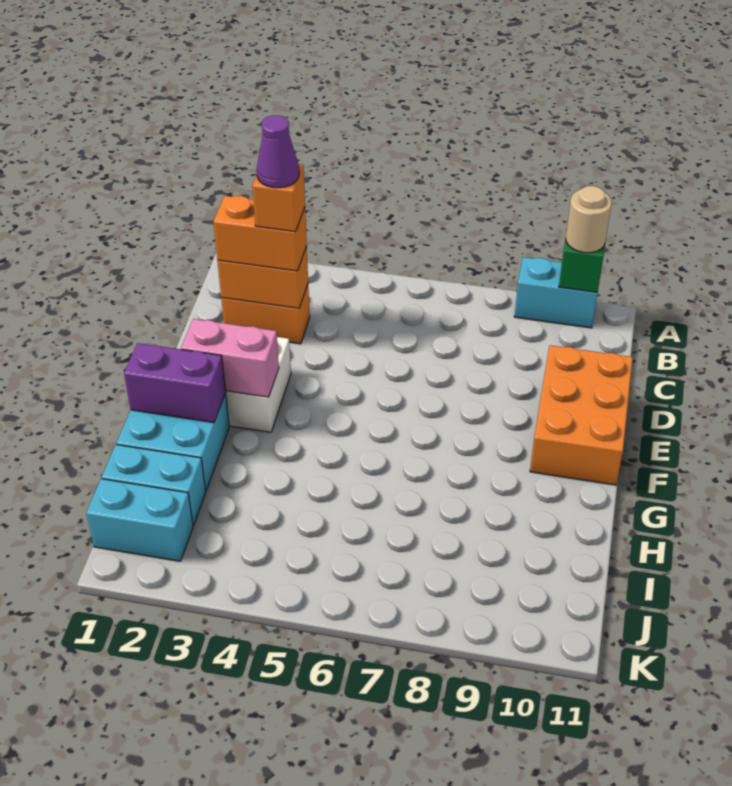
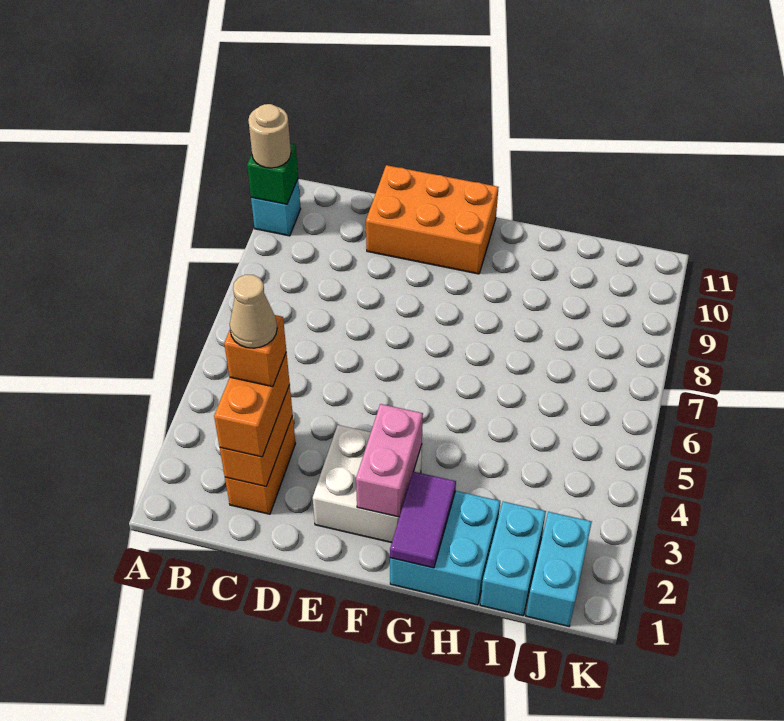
cyan 1x2 brick [514,257,598,328] -> cyan 1x1 brick [251,179,301,236]
purple 1x1 cone [257,115,299,188] -> tan 1x1 cone [230,275,277,348]
purple 1x2 brick [124,343,226,423] -> purple 1x2 tile [390,471,456,568]

